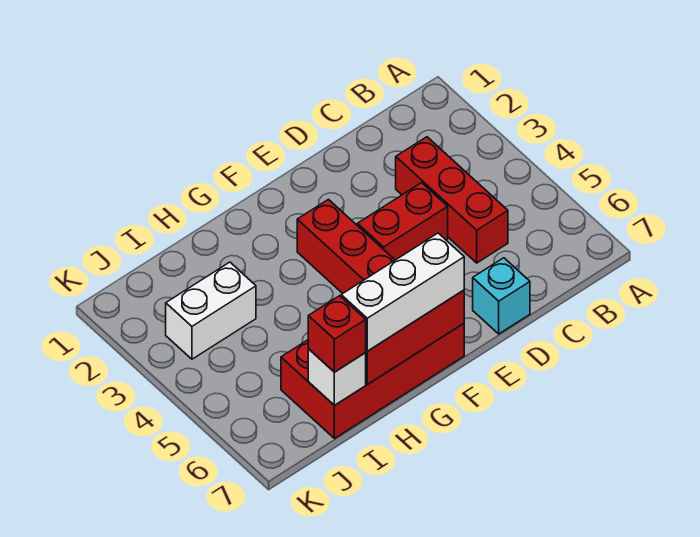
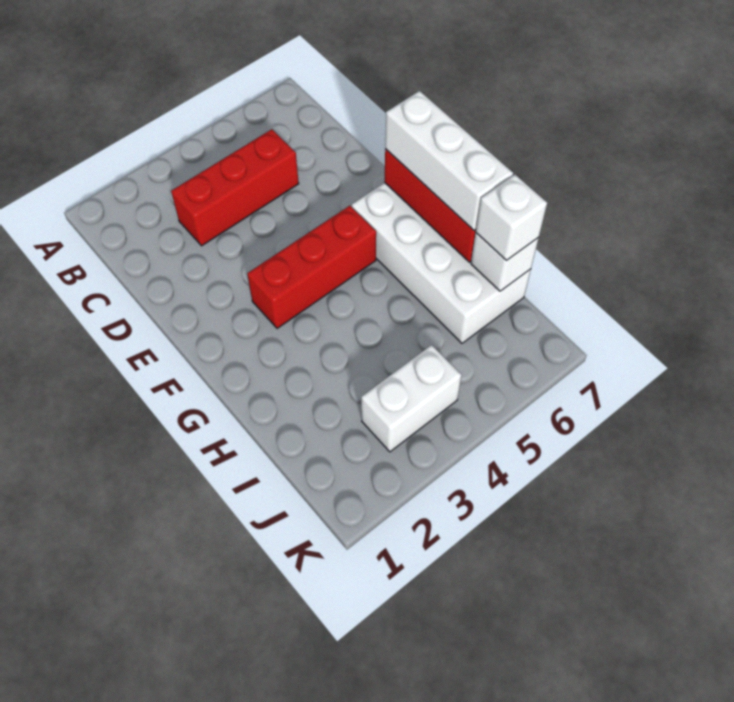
red 1x2 brick [357,183,448,260] -> none
cyan 1x1 brick [473,258,530,334] -> none
red 2x4 brick [281,324,464,439] -> white 2x4 brick [352,183,531,343]
white 1x2 brick [166,262,256,359] -> white 1x2 brick turned to [361,345,462,452]
red 1x1 brick [308,296,366,372] -> white 1x1 brick [476,175,547,260]

